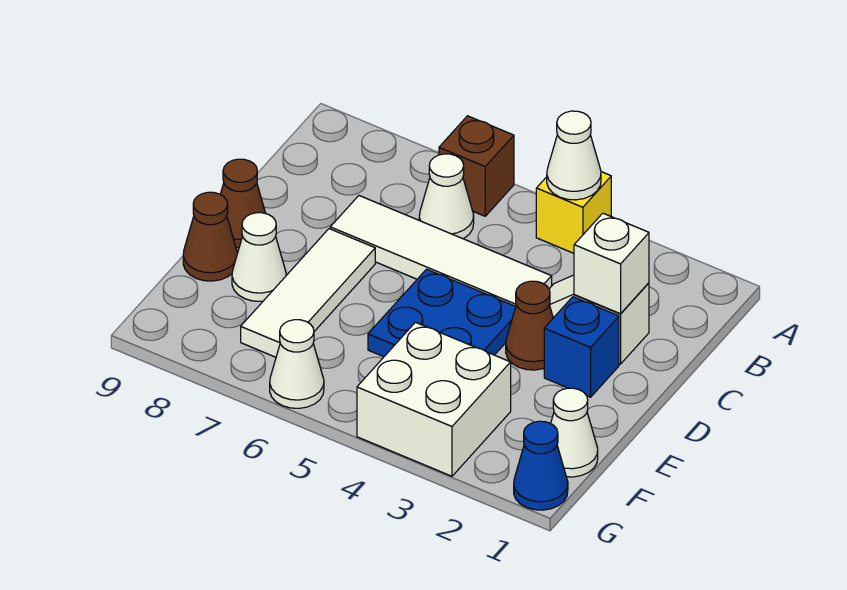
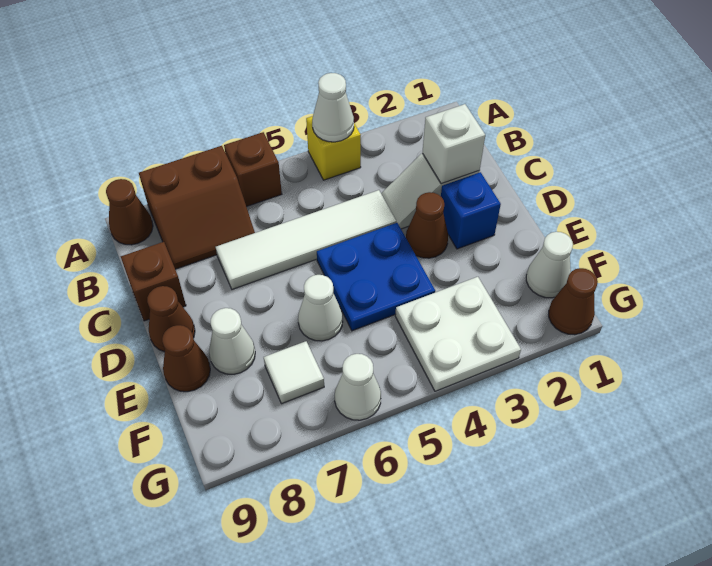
none -> brown 2x2 slope [139,146,255,269]
none -> brown 1x1 cone [106,179,153,245]
white 1x1 cone [419,154,474,239] -> white 1x1 cone moved to [298,275,343,341]
none -> brown 1x1 brick [121,242,186,321]
white 1x3 tile [241,229,375,357] -> white 1x1 tile [264,341,324,404]
white 2x2 brick [357,322,511,476] -> white 2x2 plate [395,277,521,391]
blue 1x1 cone [514,421,568,510] -> brown 1x1 cone [549,268,598,335]

